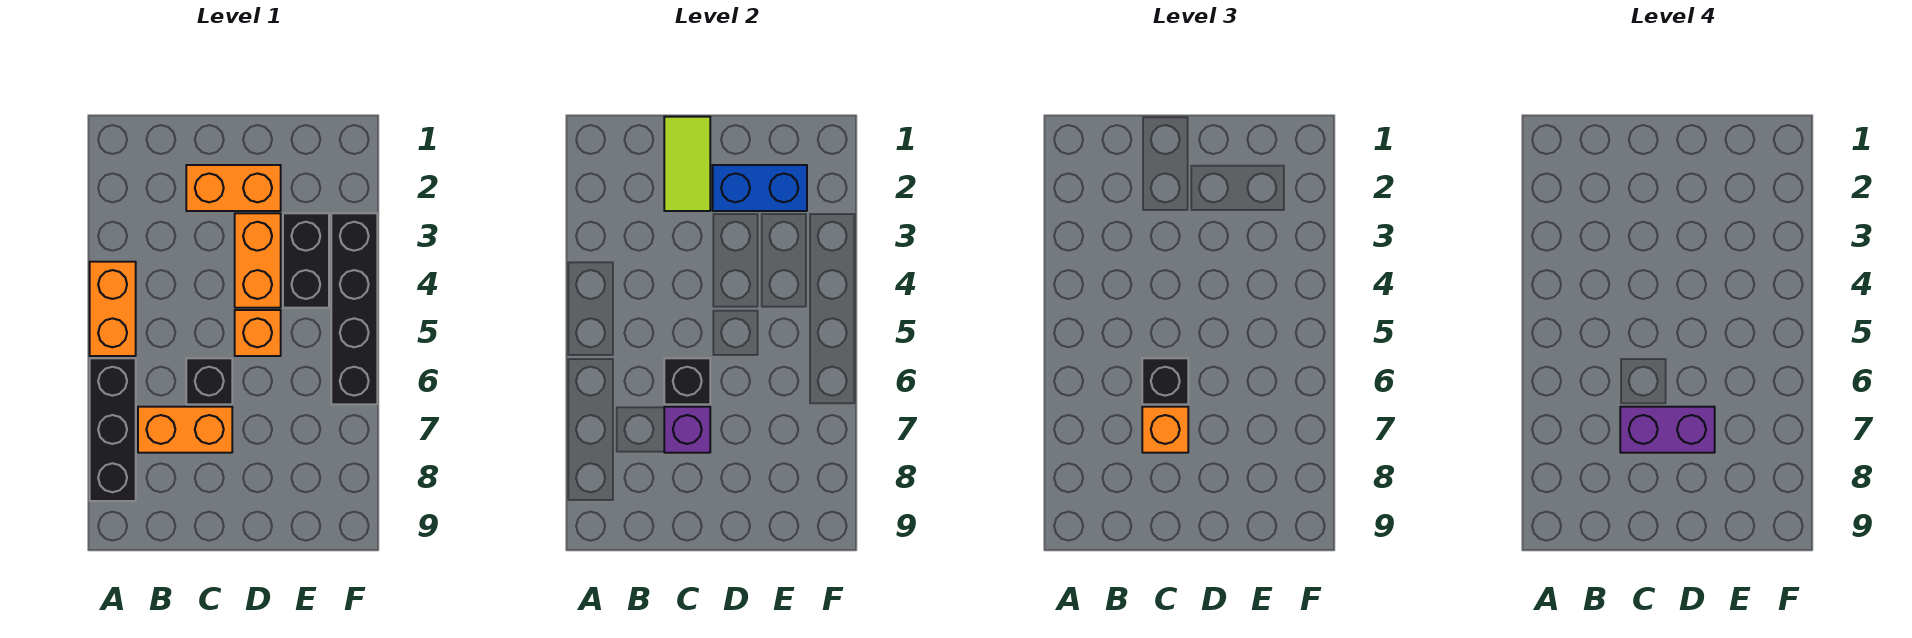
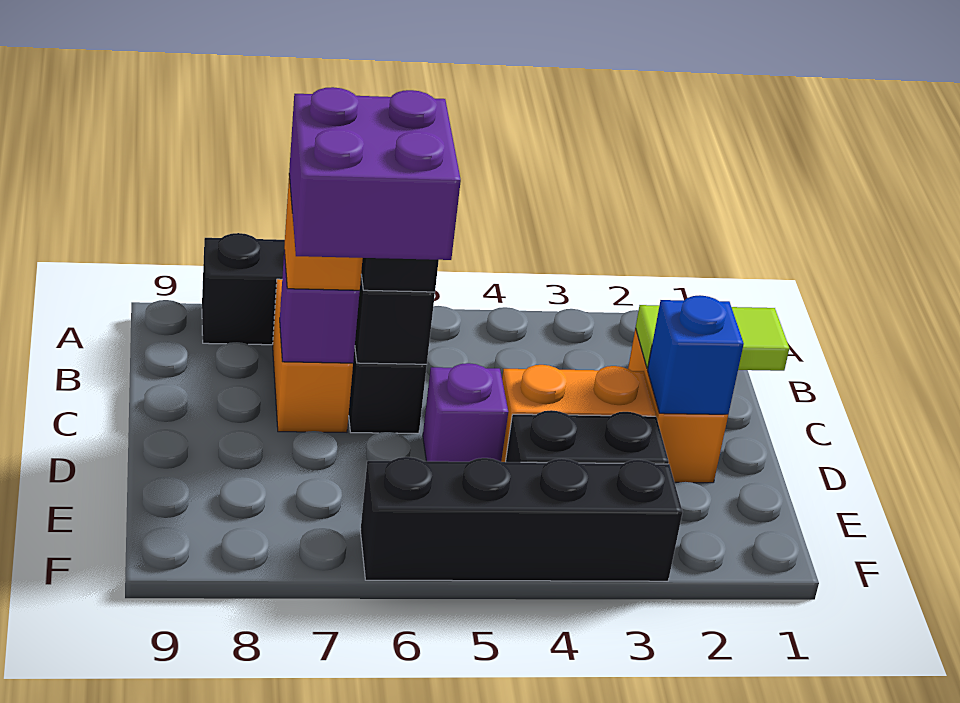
orange 1x2 brick [90,262,136,356] -> none
purple 1x2 brick [1620,407,1715,453] -> purple 2x2 brick [289,87,461,260]
blue 1x2 brick [713,165,807,211] -> blue 1x1 brick [647,295,744,414]
orange 1x1 brick [235,310,281,356] -> purple 1x1 brick [423,363,508,462]

